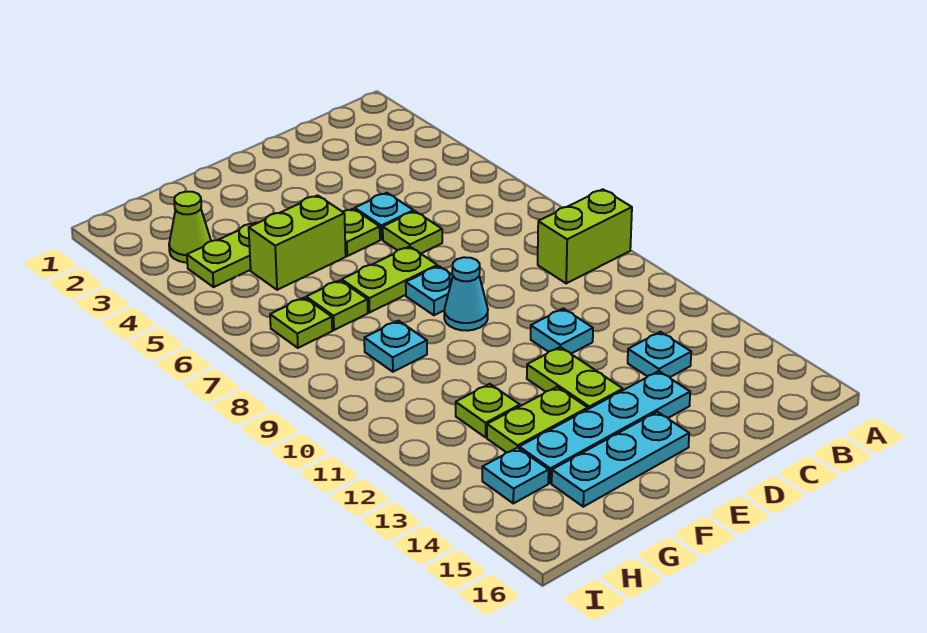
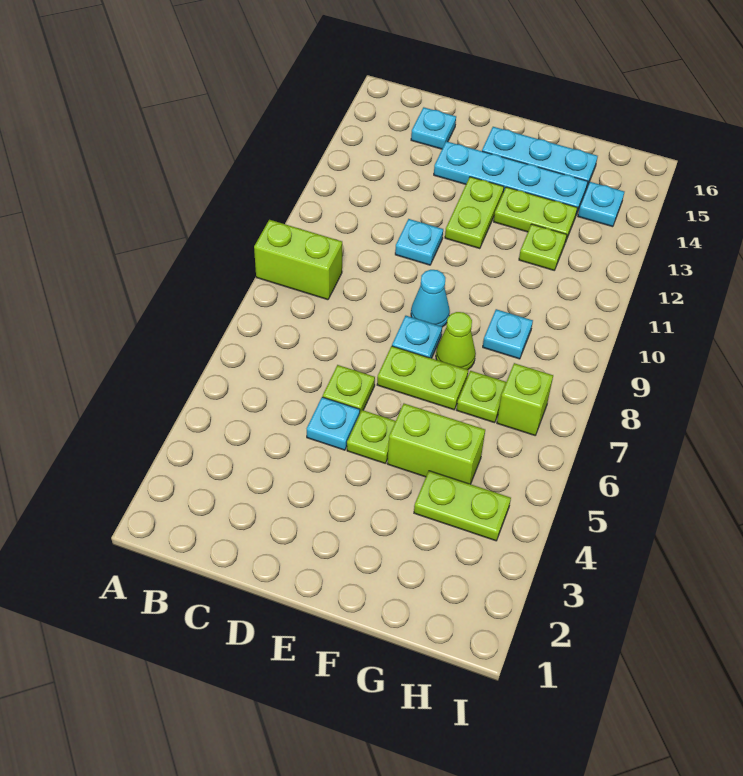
cyan 1x1 plate [628,332,691,377] -> cyan 1x1 plate moved to [411,107,456,149]
lime 1x1 cone [169,192,211,263] -> lime 1x1 cone moved to [436,312,476,370]
lime 1x1 plate [270,298,332,348] -> lime 1x1 brick [497,363,553,435]

